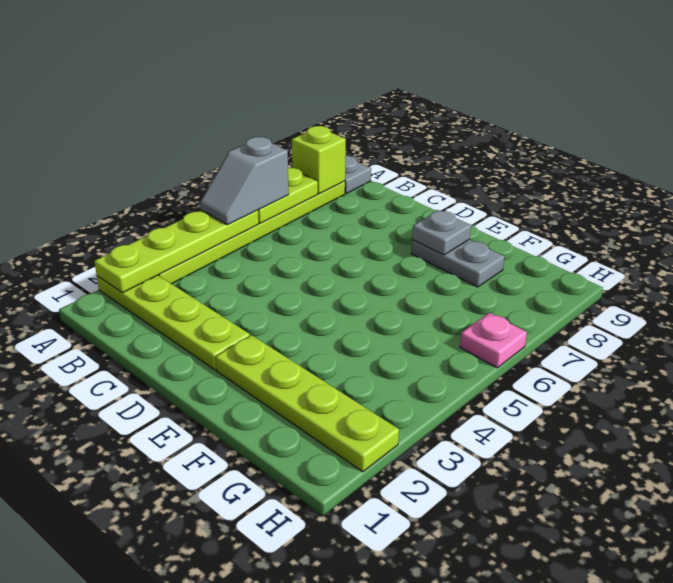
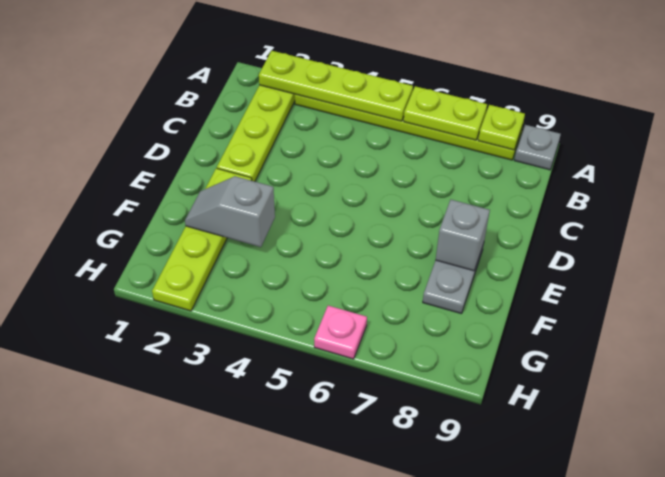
grey 1x2 slope [200,137,289,225] -> grey 1x2 slope moved to [185,176,275,247]
lime 1x1 brick [292,126,346,194] -> lime 1x1 plate [478,105,525,150]
grey 1x1 plate [412,210,471,255] -> grey 1x1 brick [436,200,490,271]

